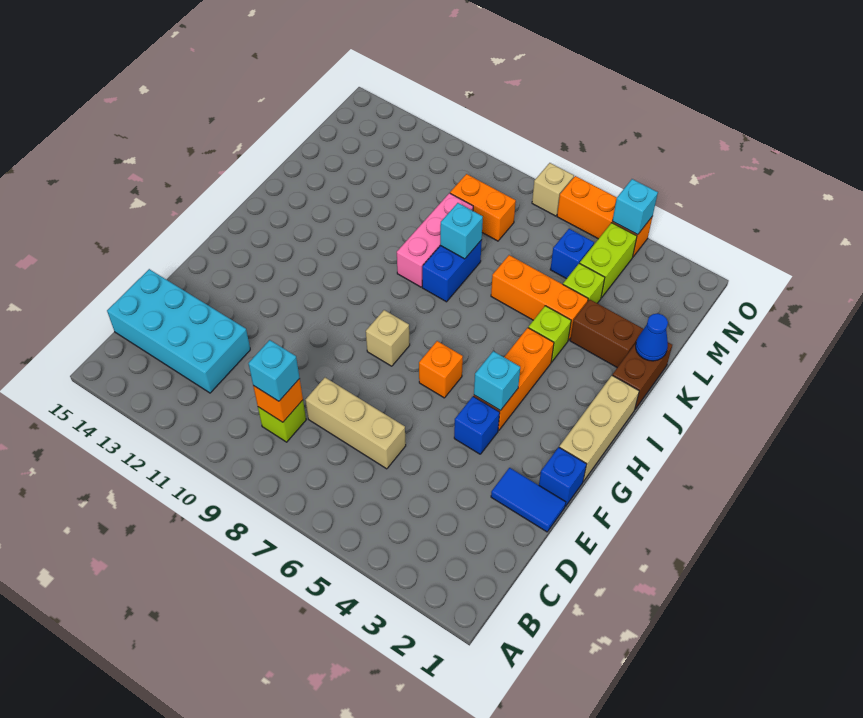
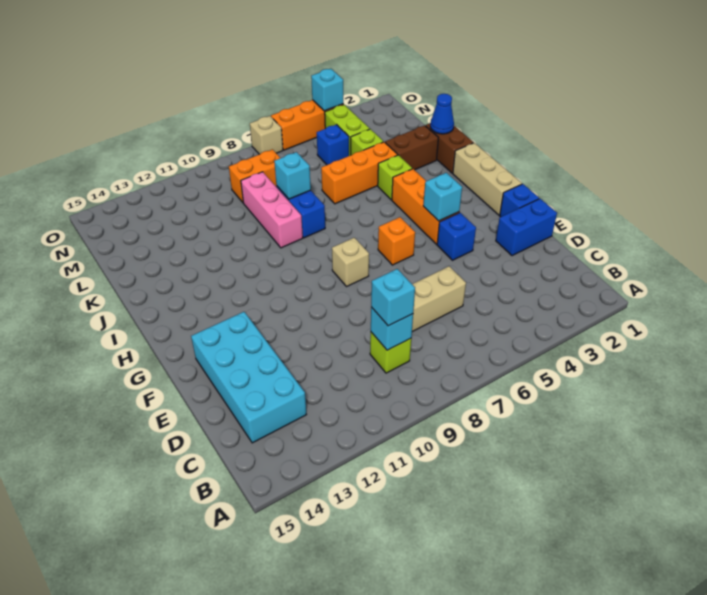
orange 1x1 brick [253,379,303,422] -> cyan 1x1 brick [371,307,413,350]
cyan 2x4 brick [107,269,250,393] -> cyan 2x4 brick turned to [191,312,306,443]
blue 1x2 tile [491,468,566,532] -> blue 1x2 brick [496,199,557,256]

